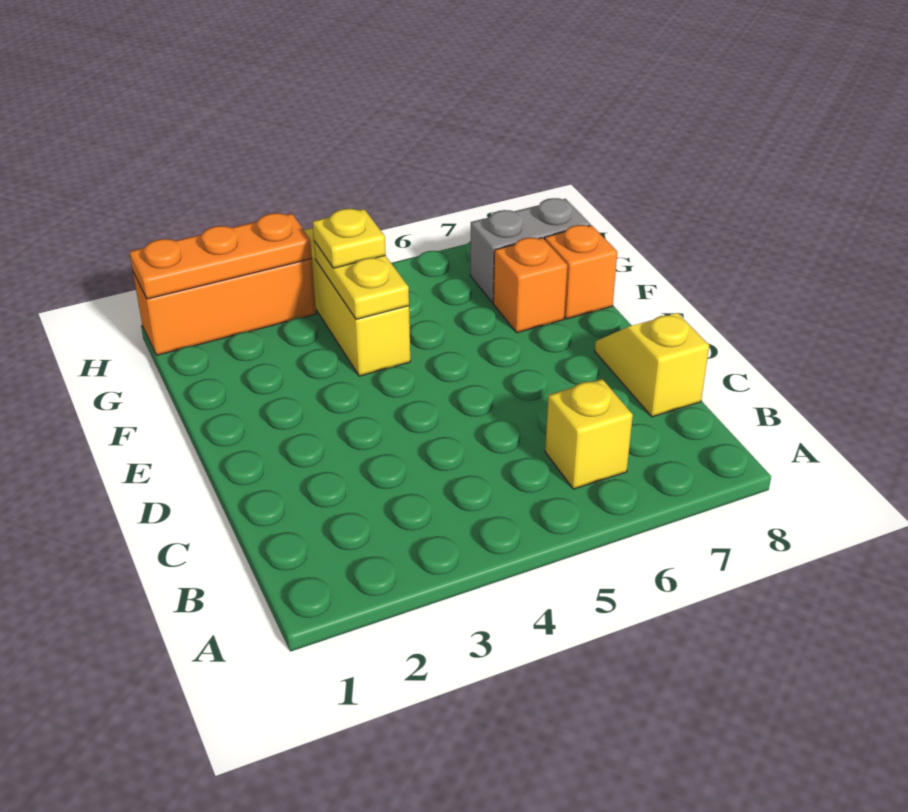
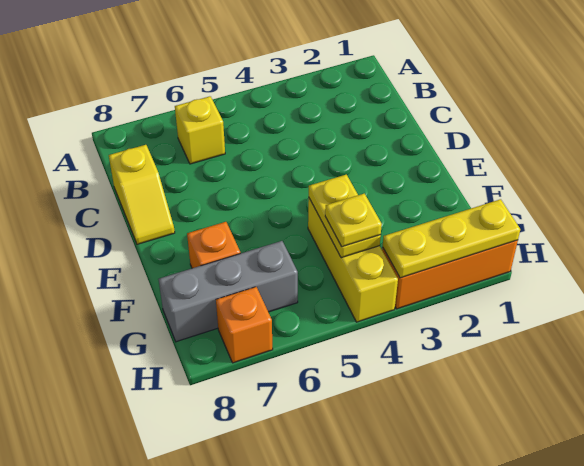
orange 1x1 brick [545,225,617,319] -> orange 1x1 brick moved to [216,287,273,363]
grey 1x2 brick [470,198,590,303] -> grey 1x3 brick [159,241,298,342]
orange 1x3 plate [129,213,312,299] -> yellow 1x3 plate [383,199,520,278]

